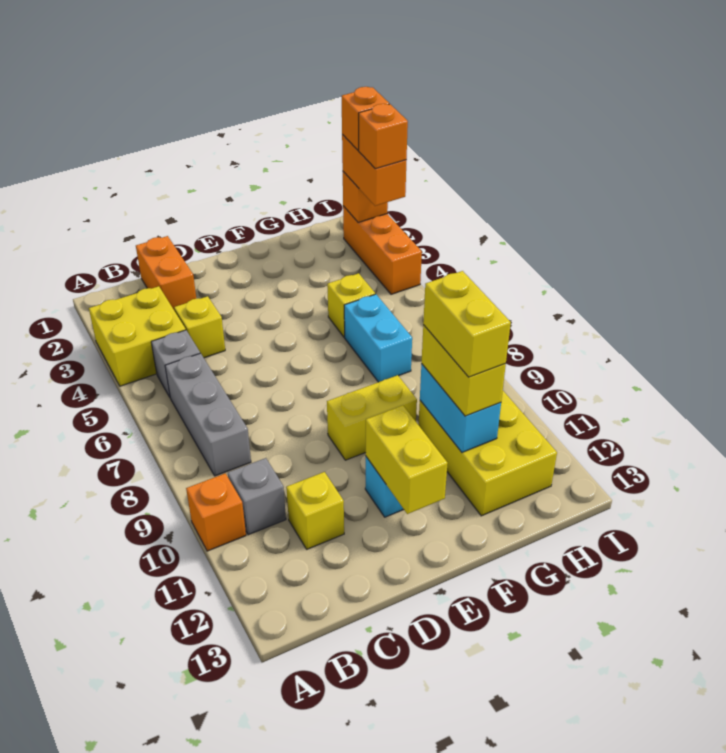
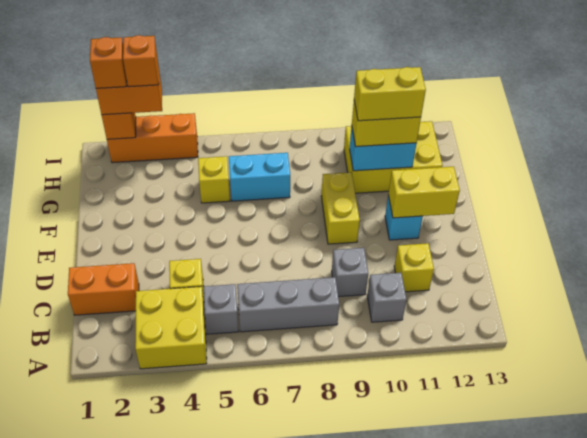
orange 1x1 brick [186,473,246,551] -> none
none -> grey 1x1 brick [332,248,368,297]

